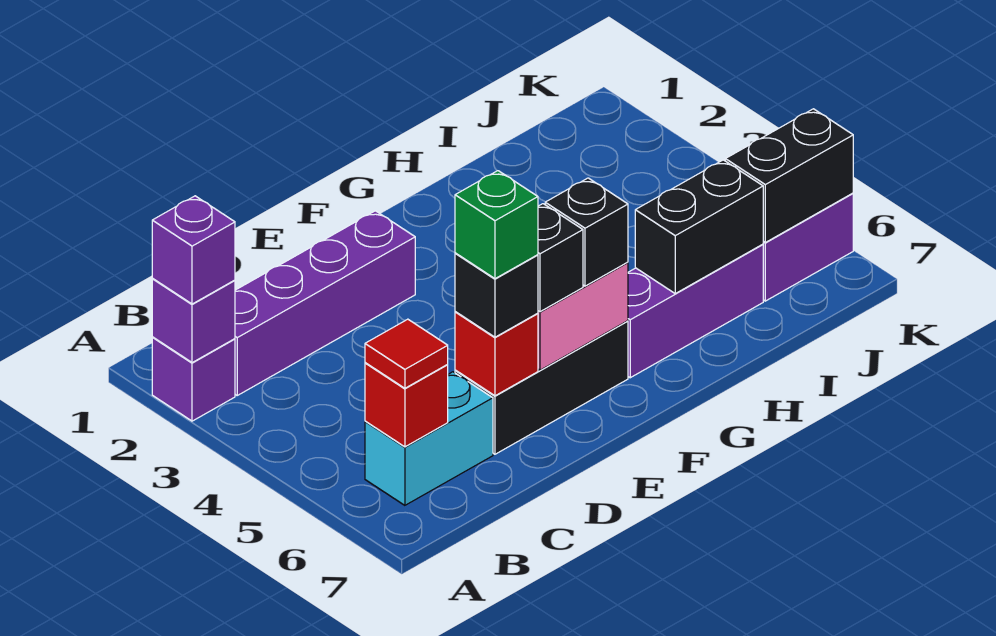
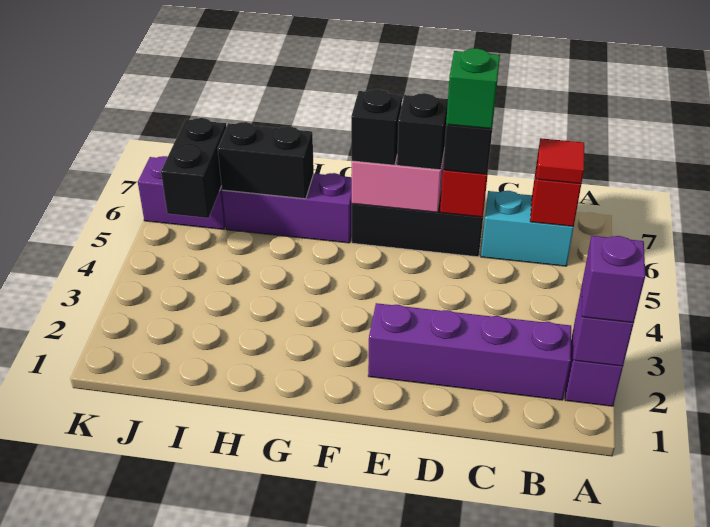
black 1x2 brick [725,109,853,242] -> black 1x2 brick turned to [161,118,226,218]

